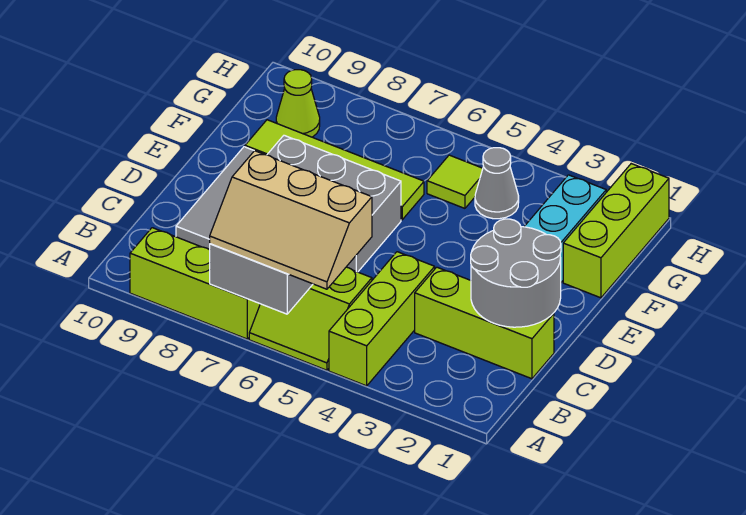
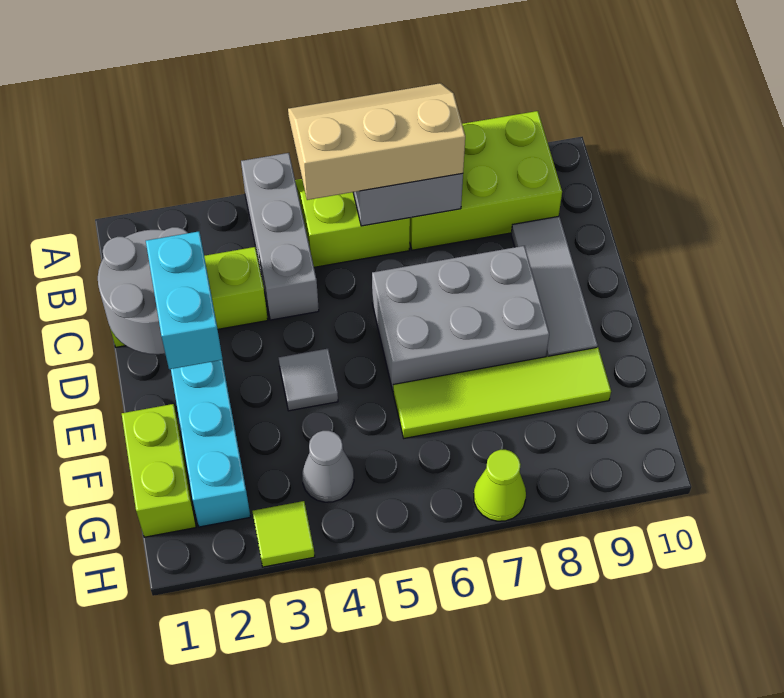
lime 1x3 brick [329,252,435,386] -> grey 1x3 brick [241,153,319,320]
lime 1x3 brick [130,228,260,339] -> lime 2x3 brick [410,111,562,250]
none -> cyan 1x2 brick [146,231,223,369]
none -> grey 1x1 tile [279,349,338,411]
lime 1x3 brick [563,164,669,298] -> lime 1x2 brick [122,404,196,537]
lime 1x1 tile [427,155,483,208] -> lime 1x1 tile moved to [252,501,315,567]
lime 1x1 cone [276,70,320,137] -> lime 1x1 cone moved to [474,450,526,521]

